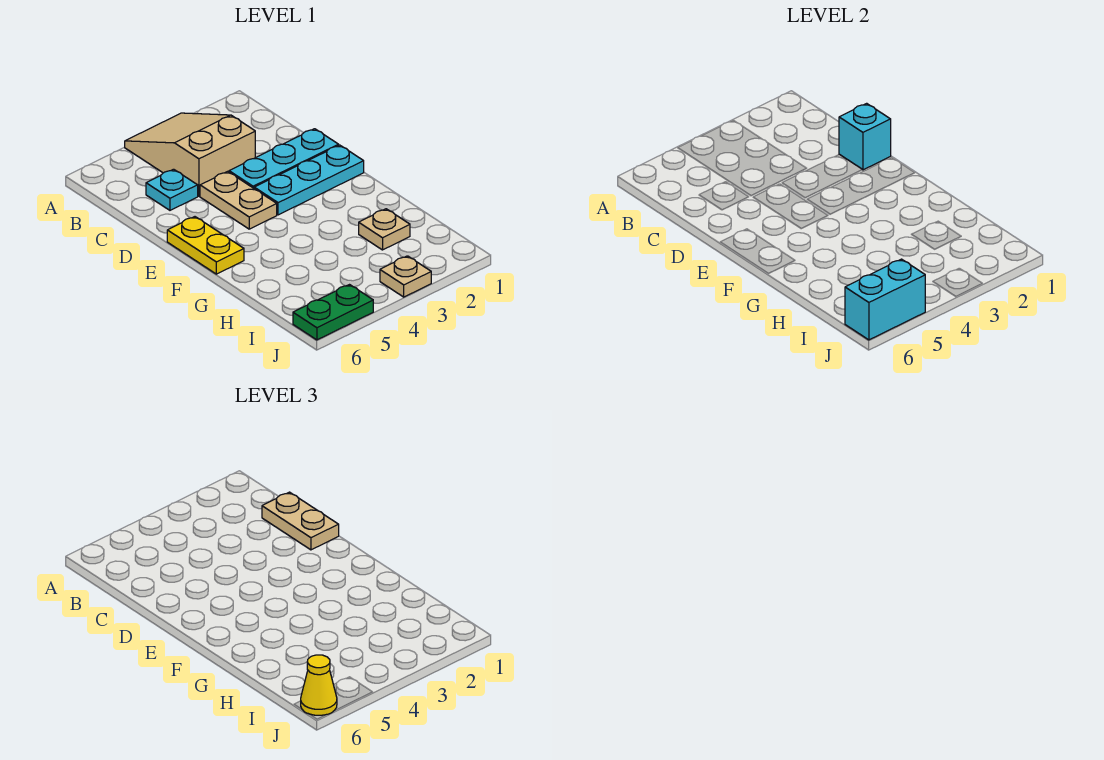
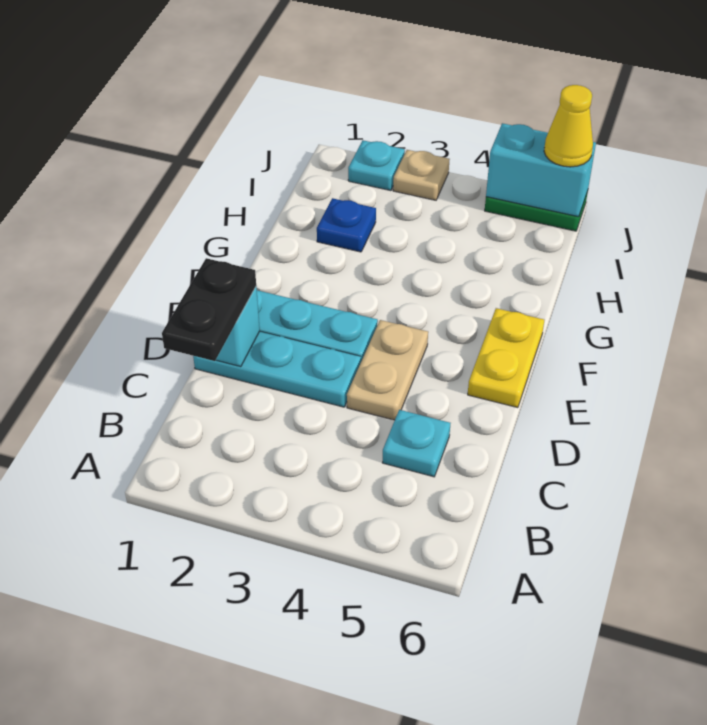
tan 2x3 slope [125,113,255,196] -> none
tan 1x2 plate [262,492,339,550] -> black 1x2 plate [162,258,256,361]
tan 1x1 plate [359,209,410,250] -> blue 1x1 plate [317,198,376,252]
none -> cyan 1x1 plate [348,140,405,191]

